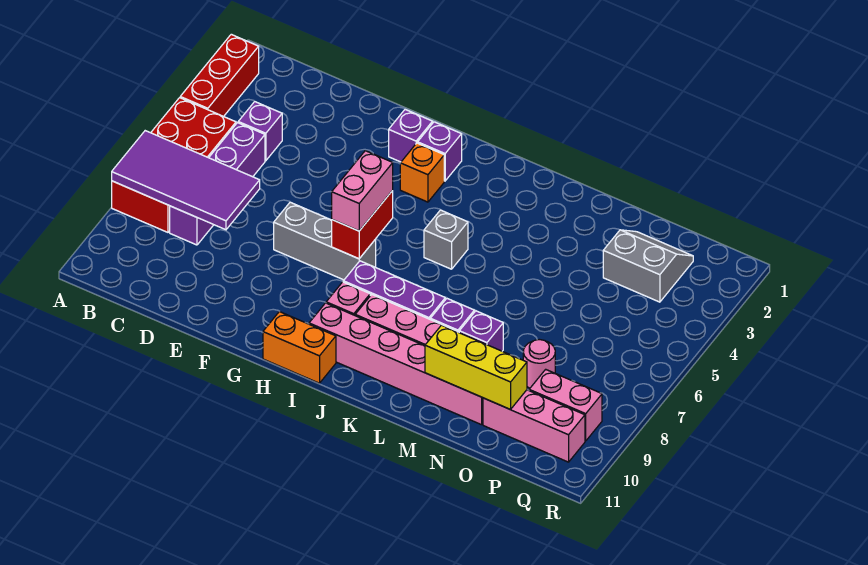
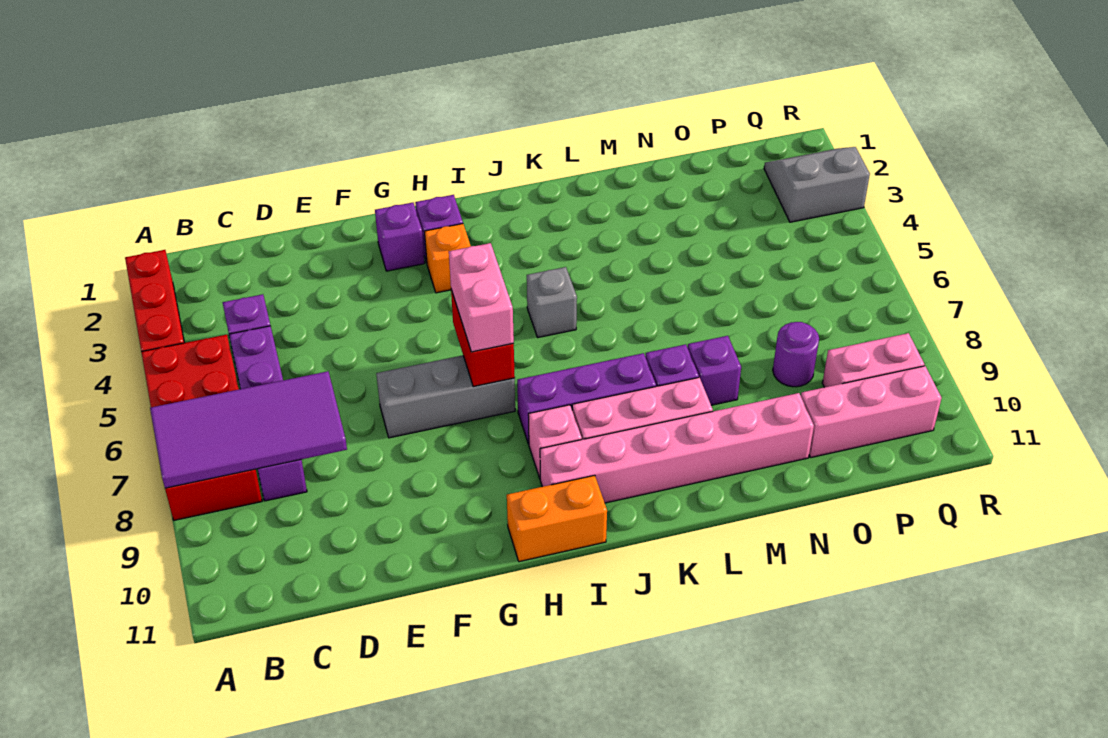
yellow 1x3 brick [425,325,527,410] -> none
grey 2x2 slope [603,230,693,302] -> grey 2x2 slope moved to [764,147,870,222]
pink 1x1 round brick [523,340,555,388] -> purple 1x1 round brick [773,322,819,387]

